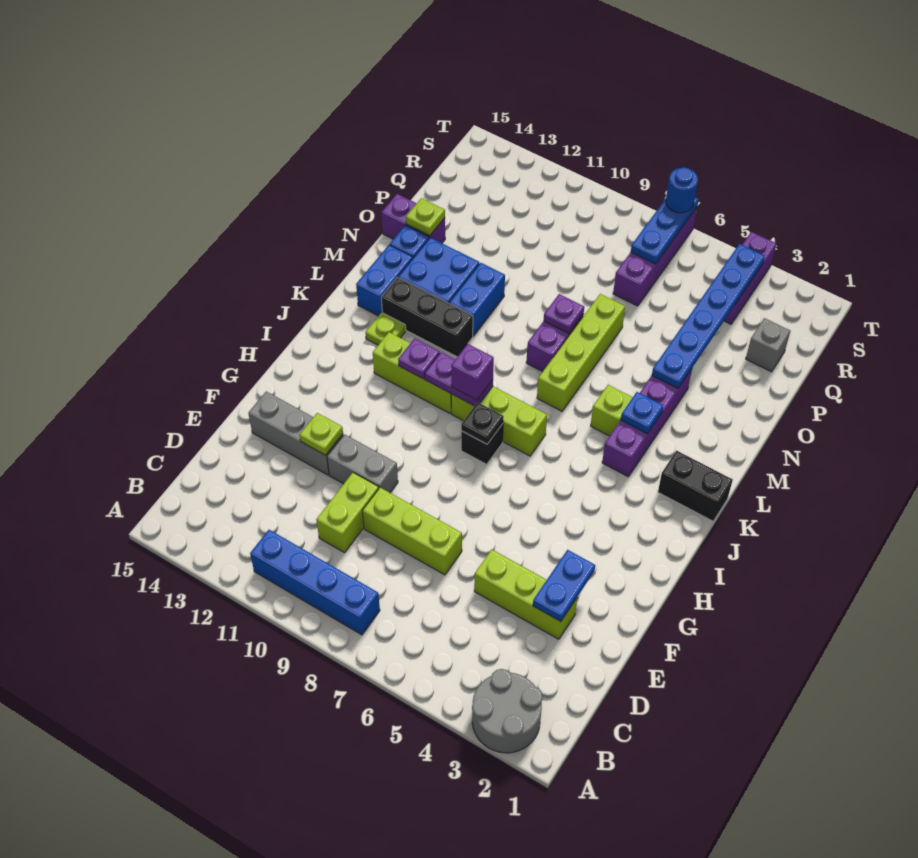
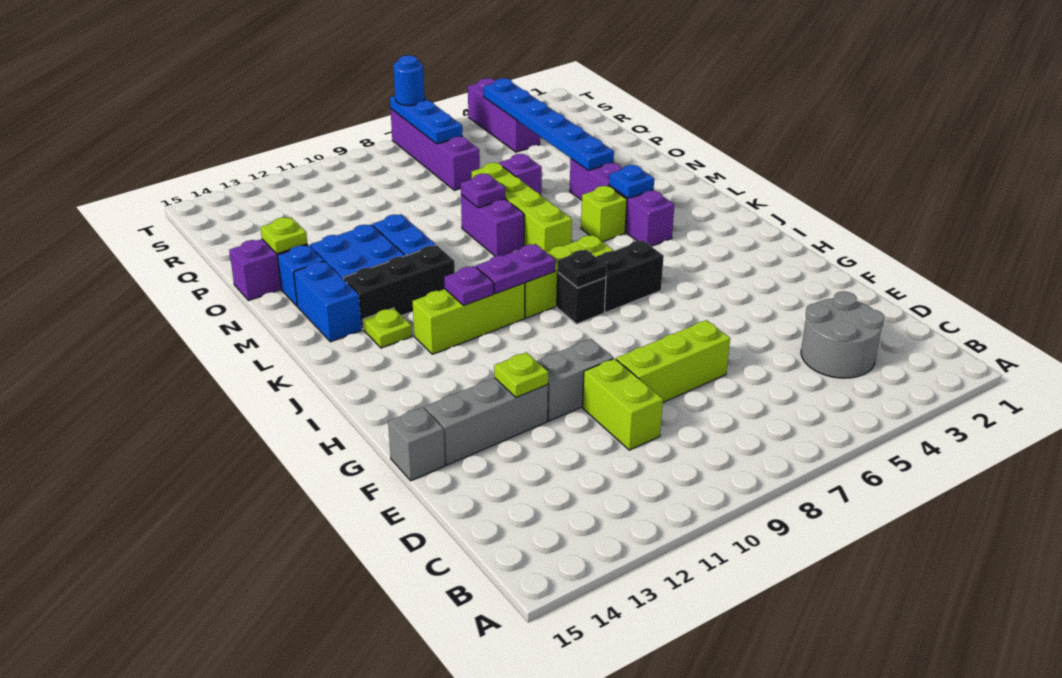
grey 2x2 round brick [472,669,542,753] -> grey 2x2 round brick moved to [801,291,884,378]
blue 1x4 brick [250,530,380,635] -> none
lime 1x3 brick [474,550,577,639] -> none
blue 1x2 plate [533,550,595,622] -> none
purple 1x1 brick [451,344,494,400] -> purple 1x1 brick moved to [499,154,542,195]
black 1x2 brick [658,451,733,521] -> black 1x2 brick moved to [597,240,664,312]
grey 1x1 brick [746,318,790,372] -> grey 1x1 brick moved to [388,407,445,481]

